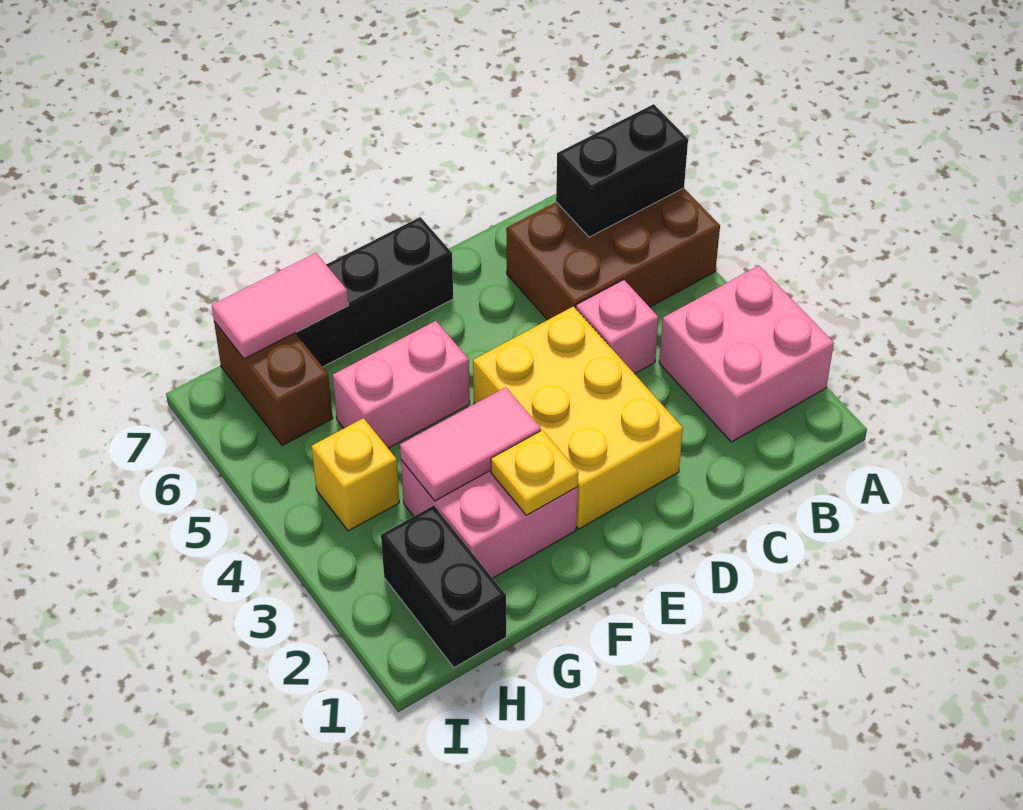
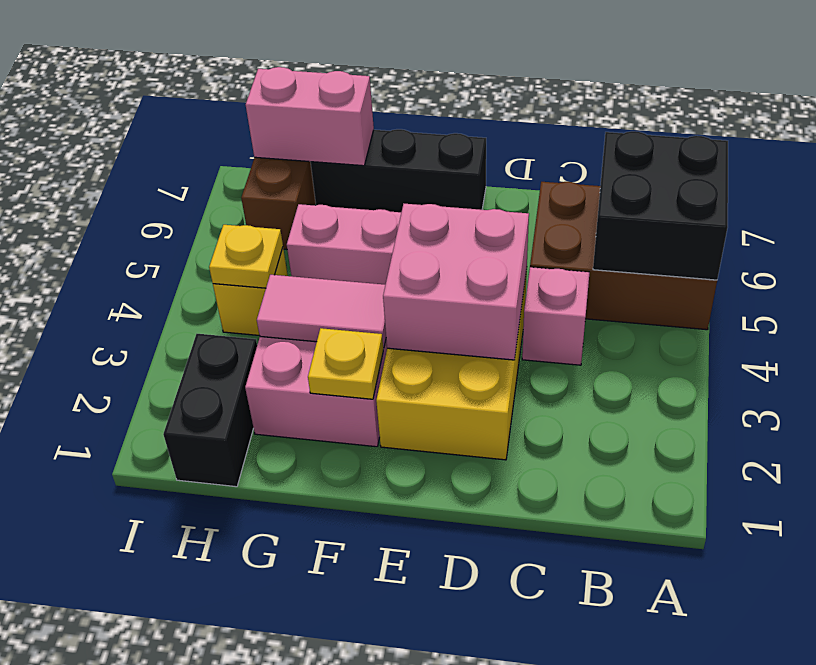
pink 2x2 brick [659,266,834,442] -> pink 2x2 brick moved to [383,204,529,360]
black 1x2 brick [556,104,688,237] -> black 2x2 brick [593,131,728,280]
pink 1x2 tile [212,253,348,359] -> pink 1x2 brick [246,67,374,166]
none -> yellow 1x1 plate [209,225,283,288]

